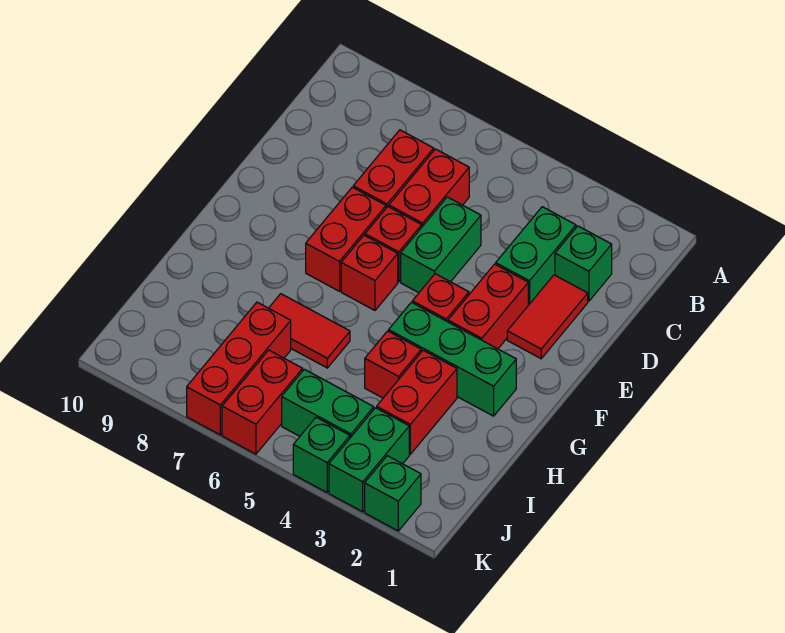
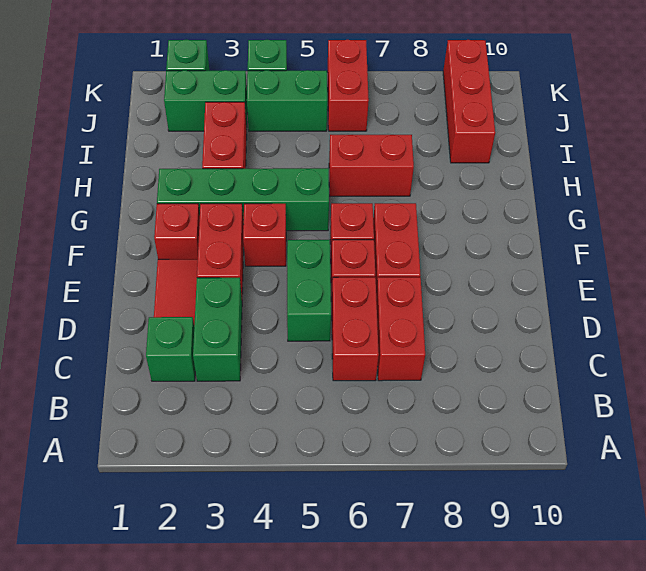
green 1x3 brick [389,302,516,416] -> green 1x4 brick [157,168,329,231]
red 1x1 brick [365,331,421,398] -> red 1x1 brick moved to [154,204,200,259]
red 1x2 tile [269,294,350,368] -> red 1x2 brick [329,135,414,196]
red 1x3 brick [187,302,291,435] -> red 1x3 brick moved to [443,40,495,163]
green 1x2 brick [329,408,409,512] -> green 1x2 brick turned to [164,70,247,131]

